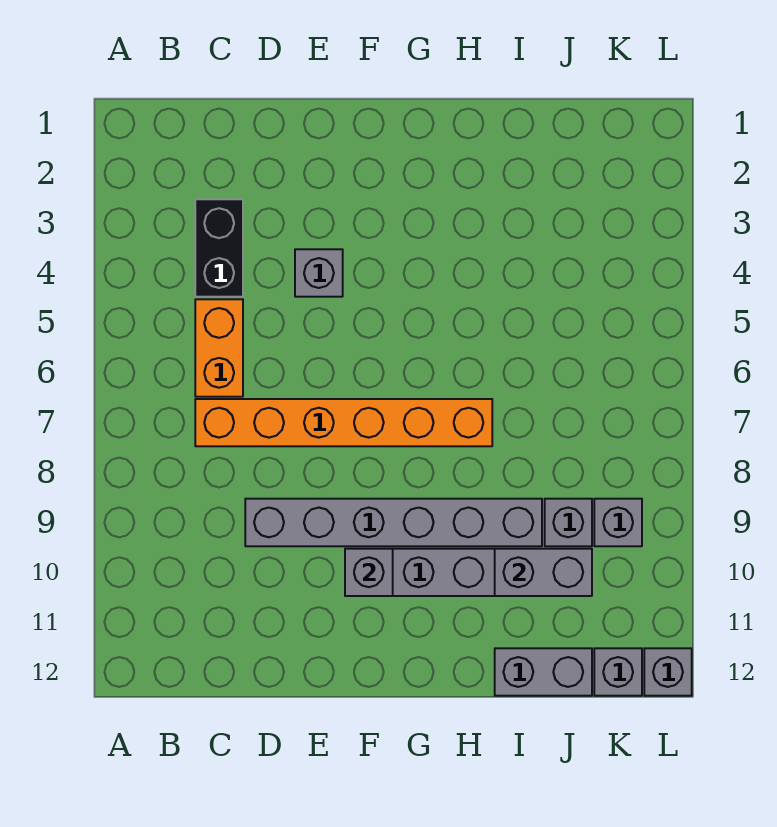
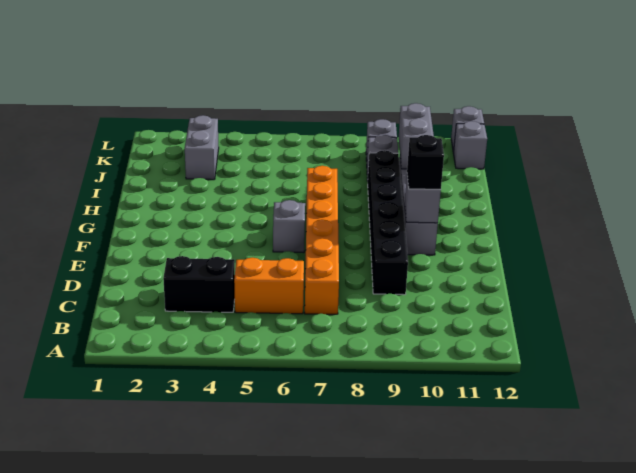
grey 1x6 brick [245,499,542,546] -> black 1x6 brick [368,150,408,295]
grey 1x1 brick [295,249,343,297] -> grey 1x1 brick moved to [273,200,305,253]
none -> black 1x1 brick [407,135,444,189]
grey 1x2 brick [495,648,592,696] -> grey 1x2 brick moved to [185,115,219,180]

